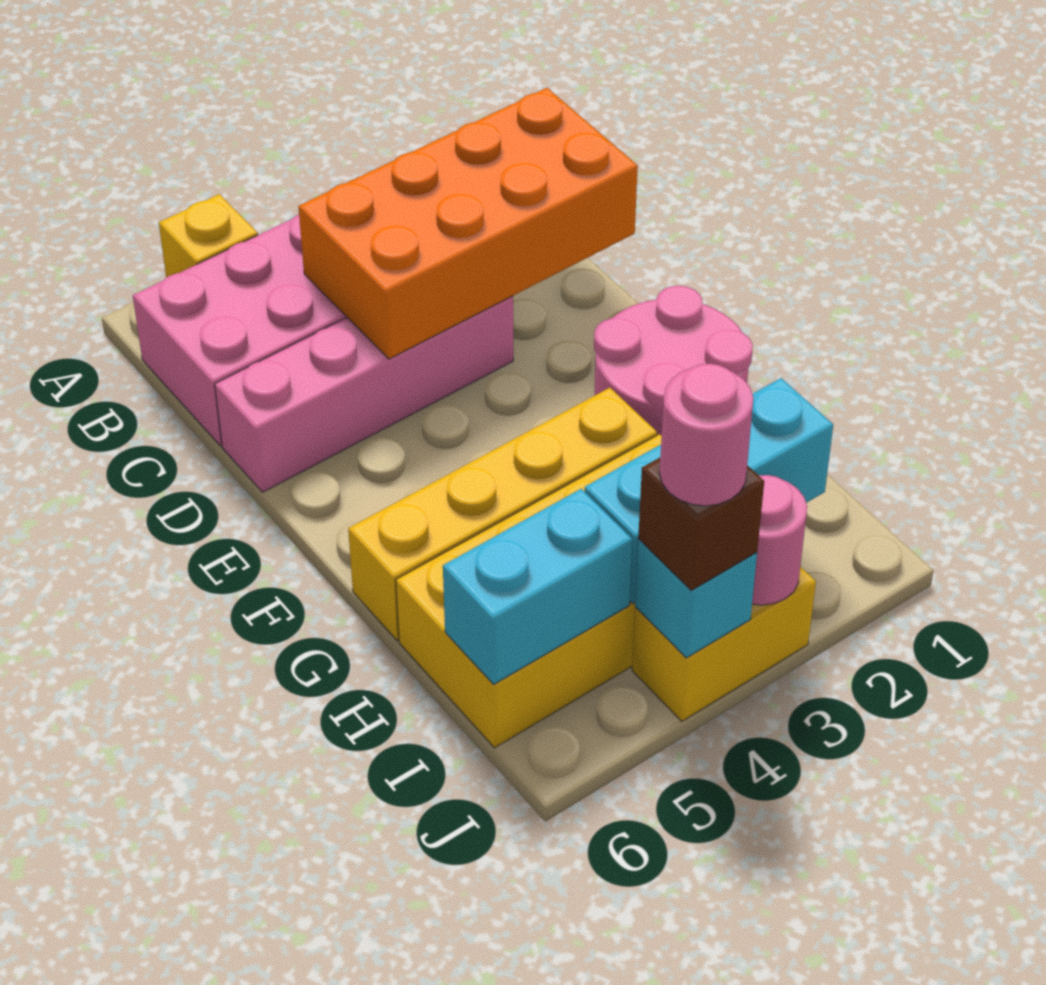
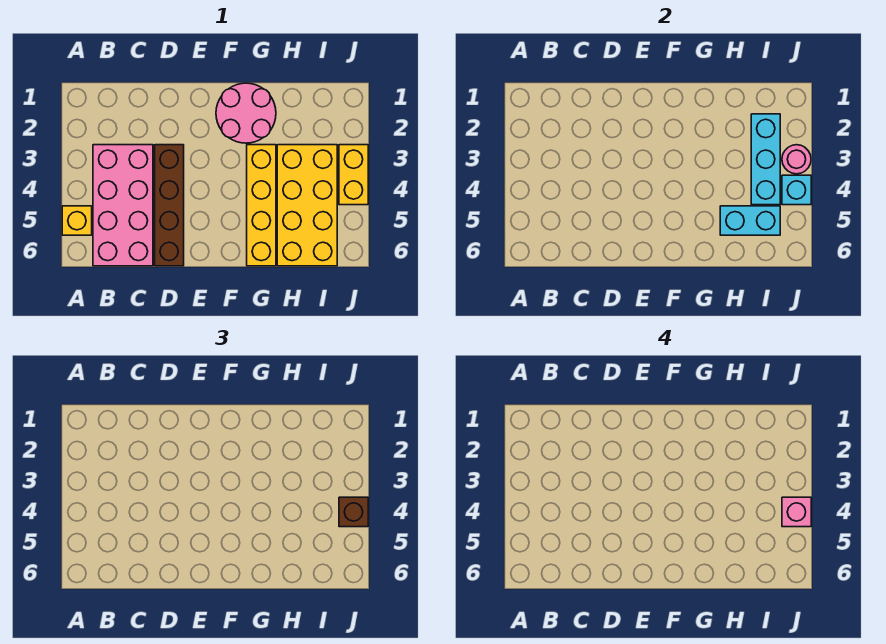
orange 2x4 brick [298,88,638,359] -> none
pink 1x4 brick [215,296,513,492] -> brown 1x4 brick [155,145,184,266]
cyan 1x2 brick [443,489,632,684] -> cyan 1x2 brick turned to [720,206,780,235]
pink 1x1 round brick [660,364,753,506] -> pink 1x1 brick [782,497,811,527]

